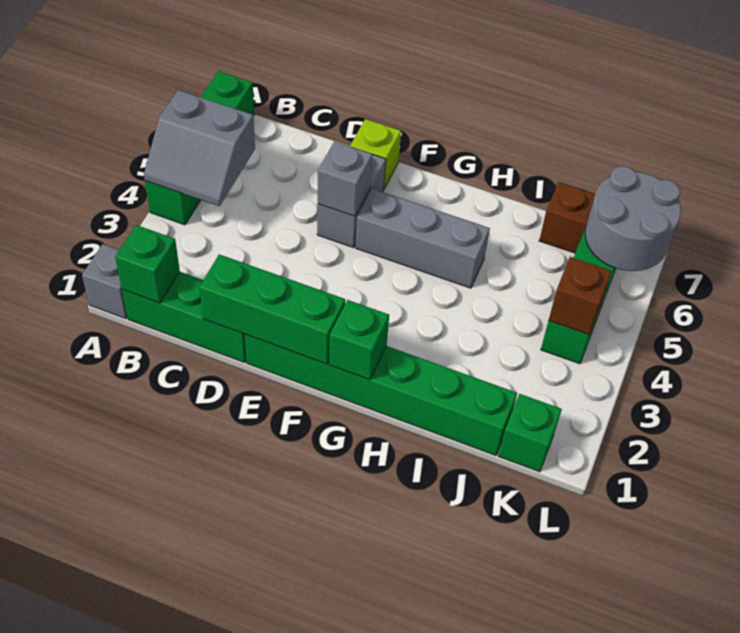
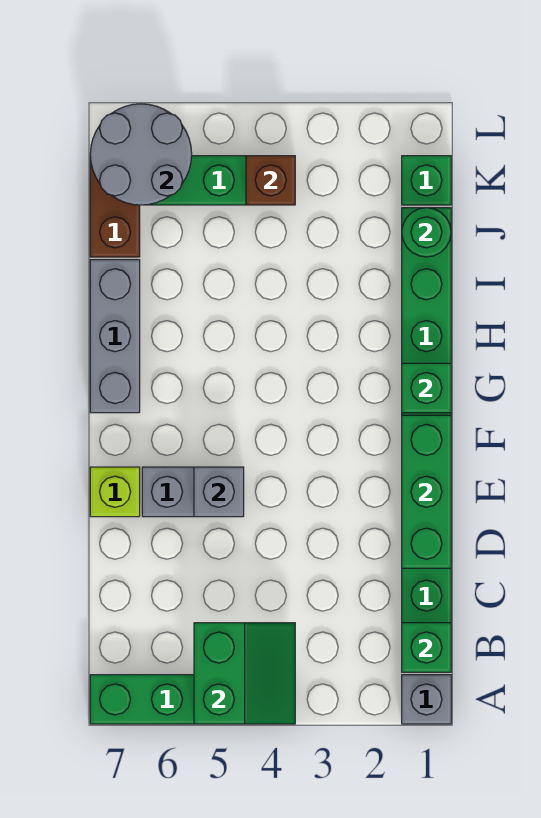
grey 2x2 slope [144,90,255,206] -> green 2x2 slope [194,623,295,724]
grey 1x3 brick [356,189,490,288] -> grey 1x3 brick moved to [90,260,140,413]
none -> green 1x1 round brick [402,208,451,257]

